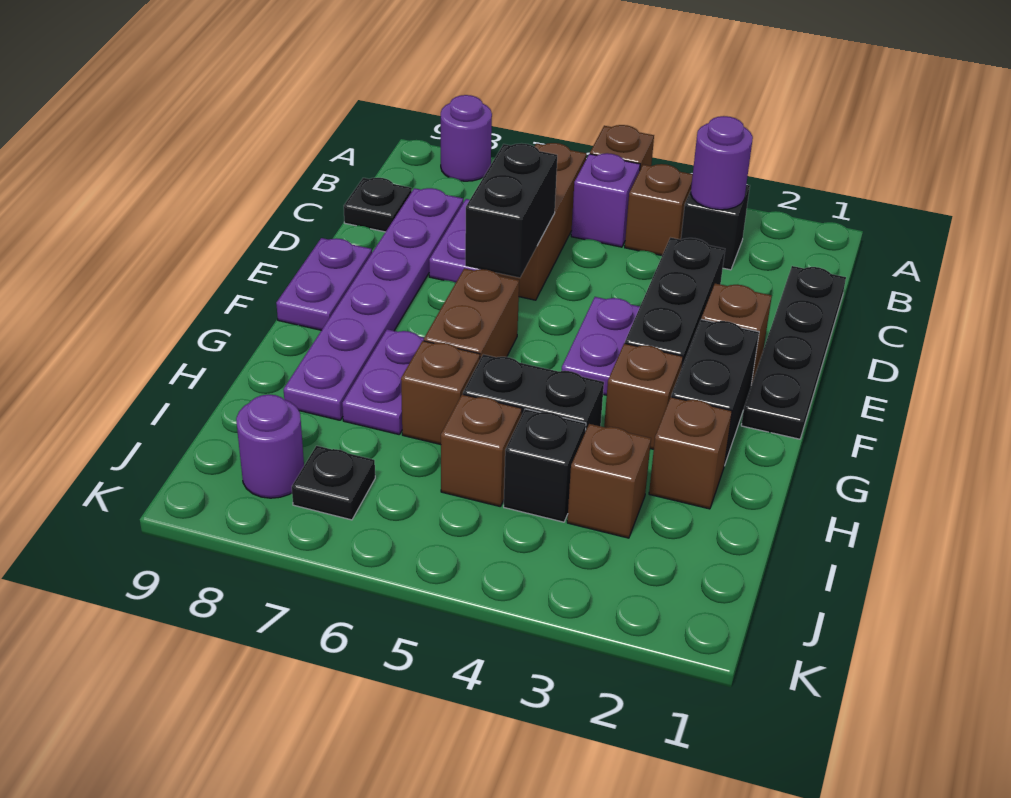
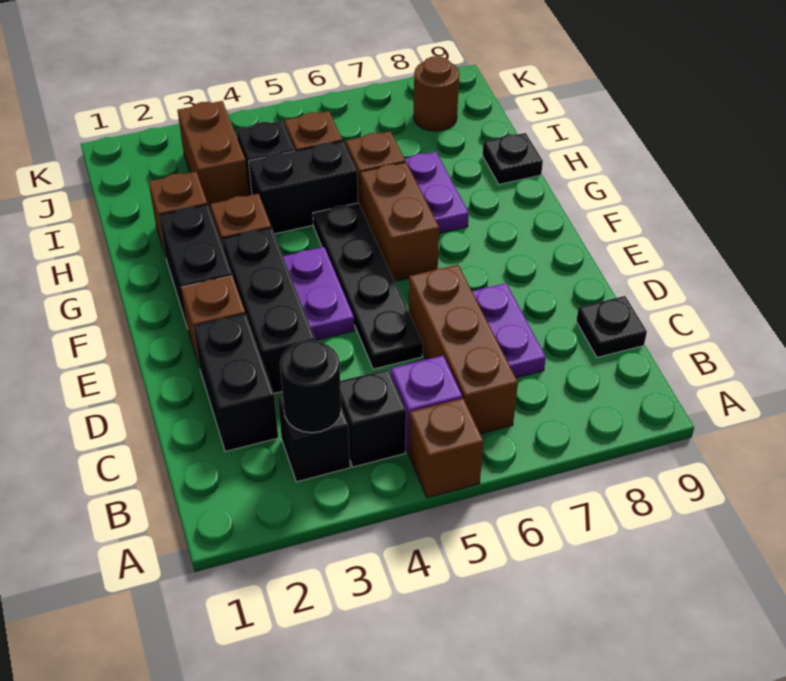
purple 1x1 round brick [441,95,492,181] -> none
purple 1x1 round brick [691,116,753,210] -> black 1x1 round brick [280,341,341,433]
brown 1x1 brick [625,164,693,255] -> black 1x1 brick [340,369,406,467]
black 1x4 plate [741,266,846,439] -> black 1x4 plate moved to [313,203,423,369]
purple 1x6 plate [284,188,463,420] -> none
black 1x2 brick [465,143,557,278] -> black 1x2 brick moved to [193,314,278,452]
purple 1x2 plate [276,238,372,330] -> none
brown 1x1 brick [567,424,651,538] -> brown 1x2 brick [177,101,249,212]
black 1x1 plate [292,446,375,520] -> black 1x1 plate moved to [483,133,543,184]
purple 1x1 round brick [236,394,304,498] -> brown 1x1 round brick [413,56,459,131]

